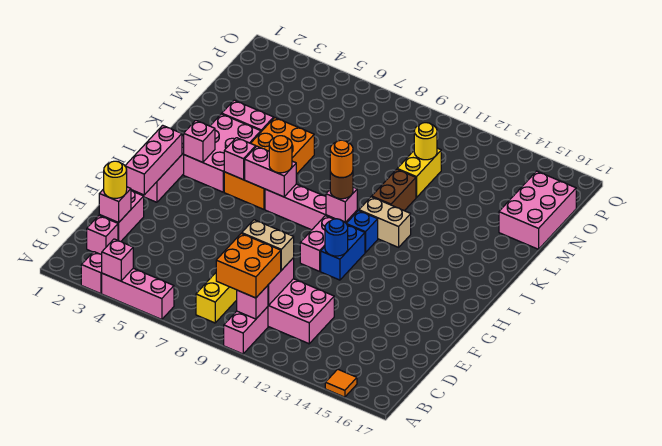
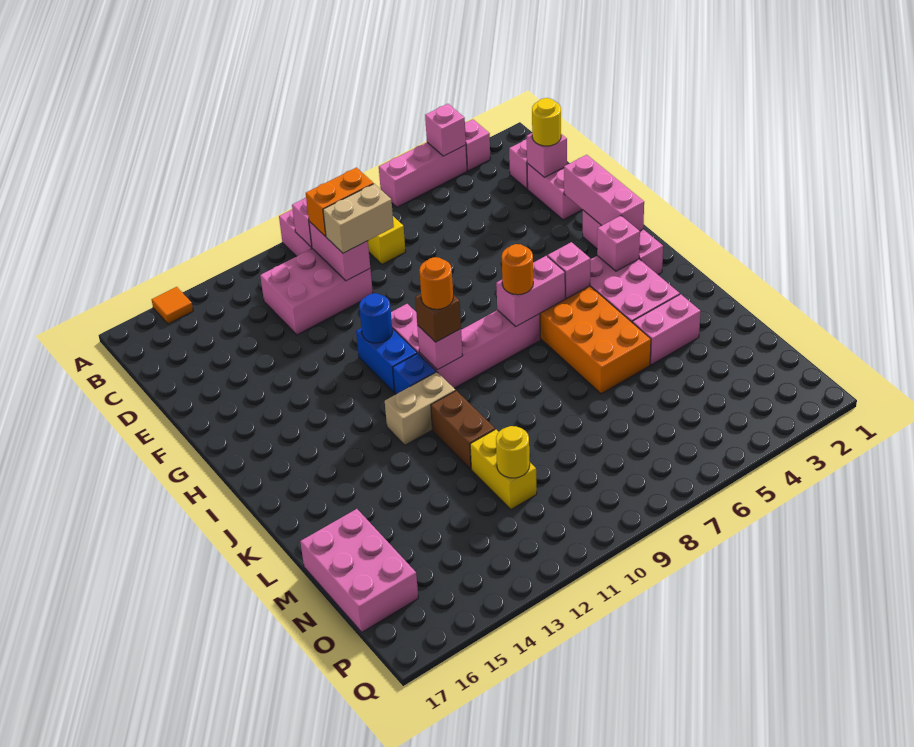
orange 2x2 brick [216,233,281,298] -> orange 1x2 brick [306,168,373,236]
brown 1x1 round brick [330,172,353,199] -> brown 1x1 brick [415,294,461,342]

